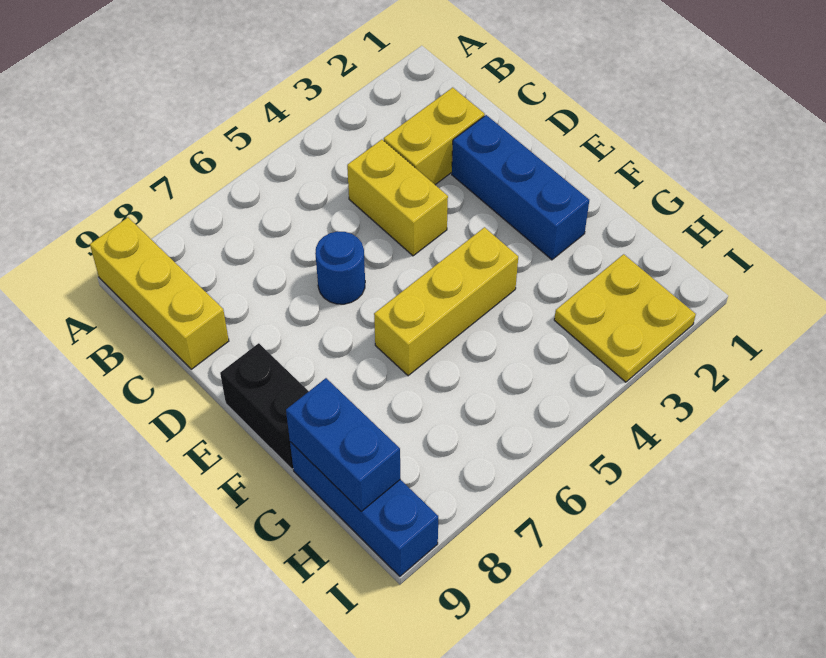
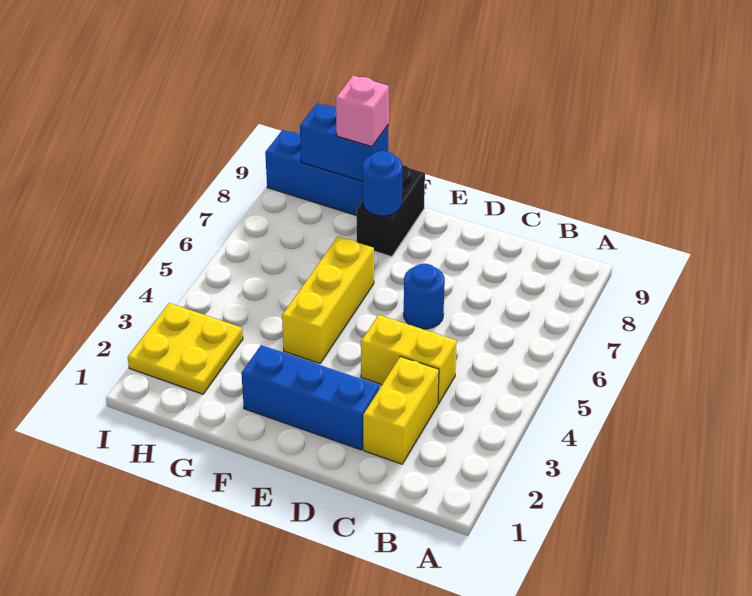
yellow 1x3 brick [90,218,229,369] -> none
black 1x2 brick [220,343,309,469] -> black 1x2 brick turned to [357,165,425,257]
none -> blue 1x1 round brick [363,151,402,216]
none -> pink 1x1 brick [336,75,389,147]

